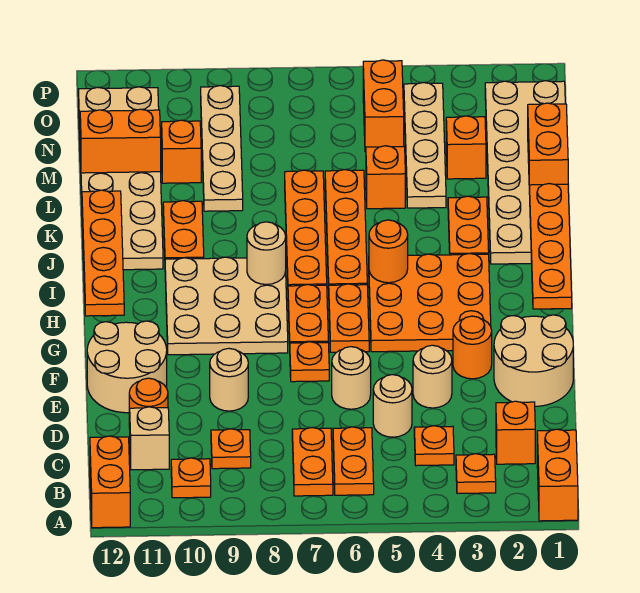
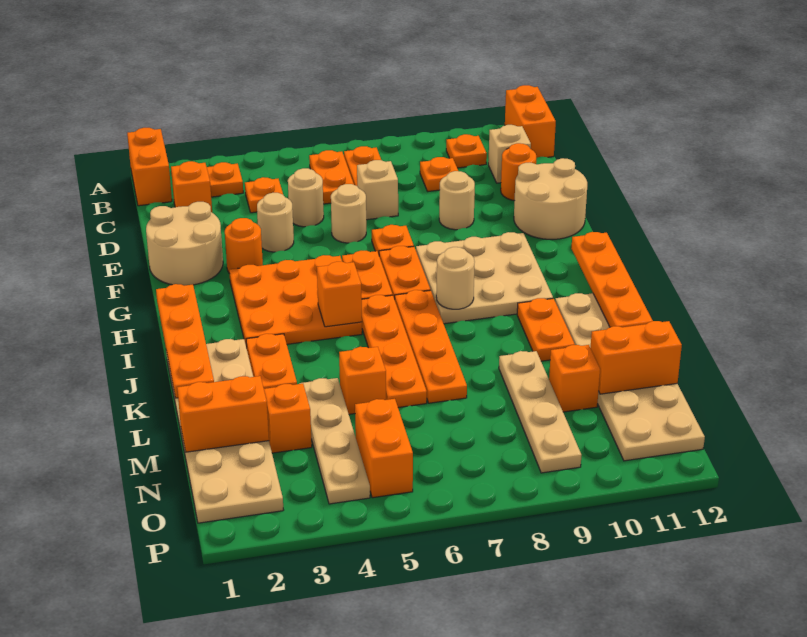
none -> tan 1x1 brick [357,160,398,220]
orange 1x1 round brick [369,220,408,283] -> orange 1x1 brick [317,262,362,327]
orange 1x2 brick [528,103,568,194] -> orange 1x2 brick turned to [177,376,269,452]

